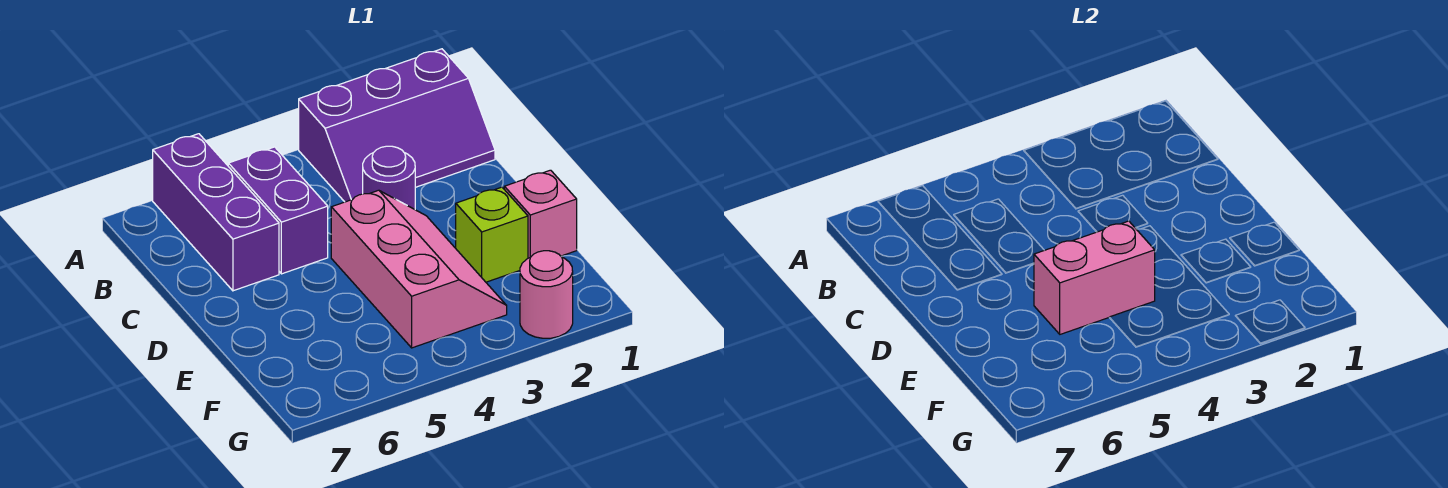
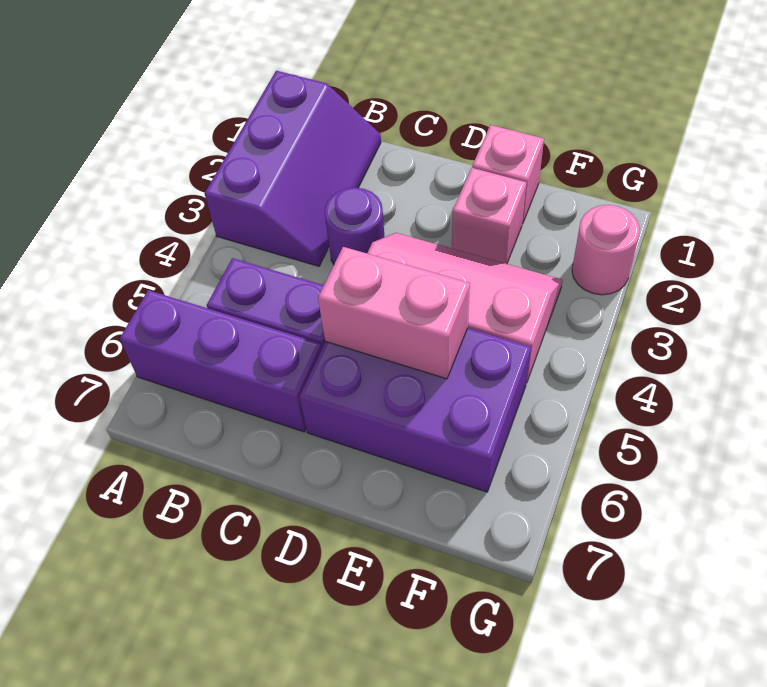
none -> purple 2x3 brick [299,328,531,492]
lime 1x1 brick [456,187,528,282] -> pink 1x1 brick [452,168,526,264]
pink 1x2 brick [1034,221,1155,334] -> pink 1x2 brick turned to [318,247,470,379]

